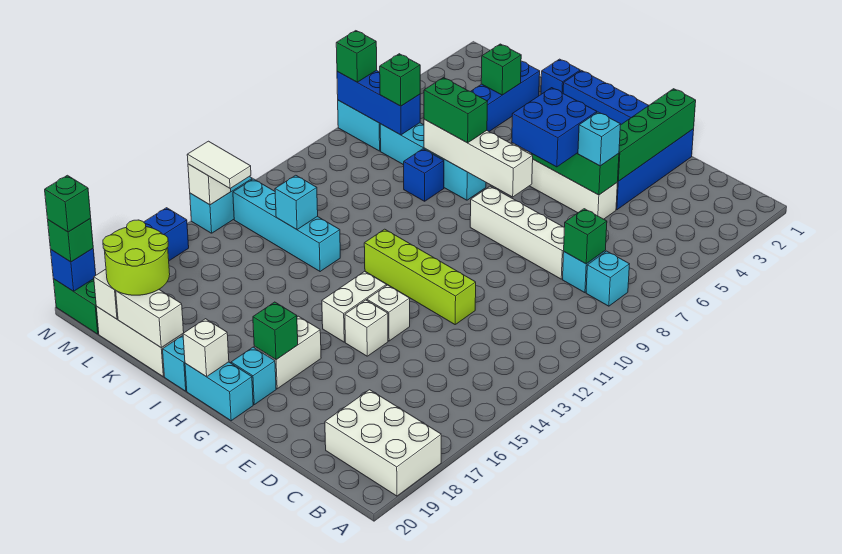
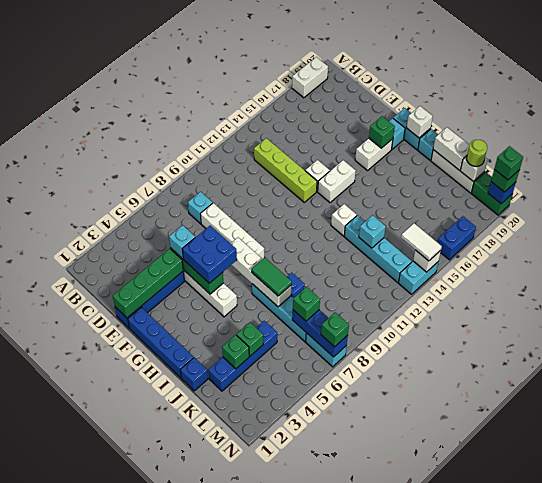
white 2x3 brick [325,390,441,496] -> white 1x2 brick [292,57,328,98]
cyan 1x1 brick [586,251,629,306] -> none
green 1x1 brick [564,209,607,264] -> green 1x1 brick moved to [237,323,263,356]
lime 1x4 brick [364,229,476,324] -> lime 1x4 brick moved to [254,138,317,202]
white 1x1 brick [345,300,388,356] -> white 1x1 brick moved to [331,204,357,236]
green 1x2 brick [424,78,488,143] -> green 1x2 tile [252,258,292,296]
lime 2x2 round brick [103,220,170,295] -> lime 1x1 round brick [467,140,487,166]

